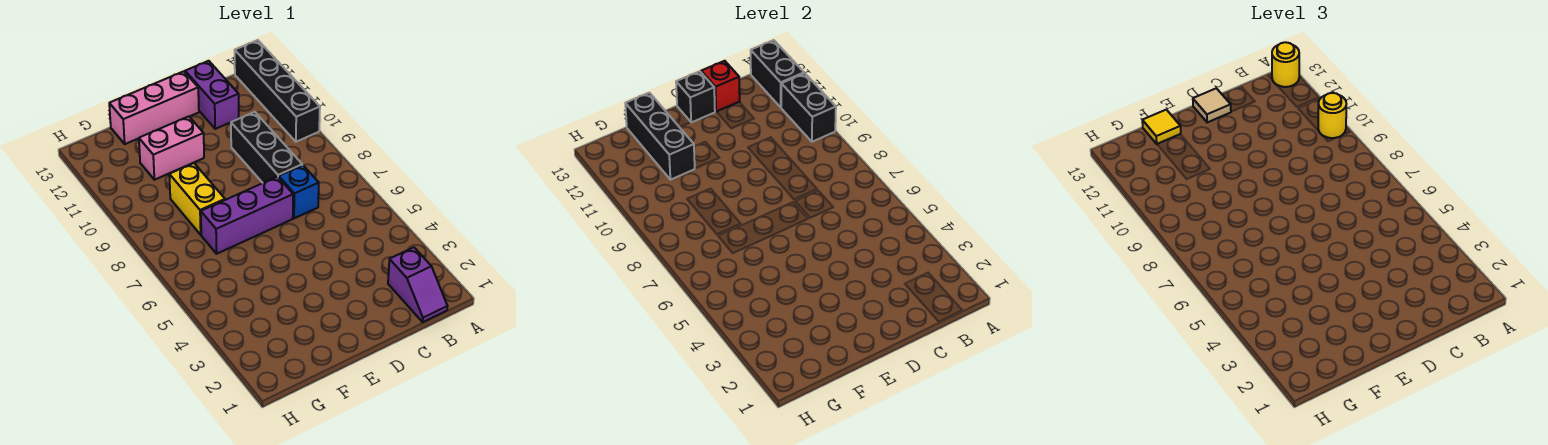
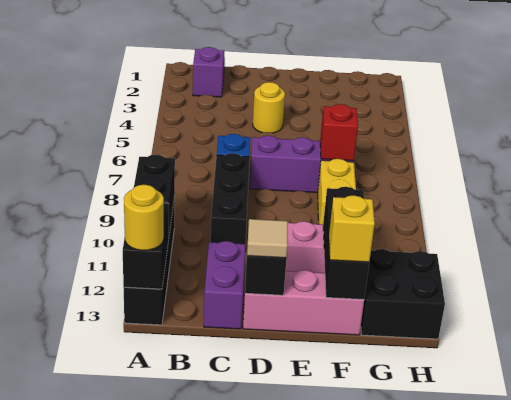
yellow 1x1 round brick [1318,93,1346,138] -> yellow 1x1 round brick moved to [253,82,285,133]
red 1x1 brick [701,61,740,112] -> red 1x1 brick moved to [320,104,358,161]
yellow 1x1 tile [1142,110,1181,144] -> yellow 1x1 brick [329,195,375,262]
none -> black 2x2 brick [361,249,445,339]

